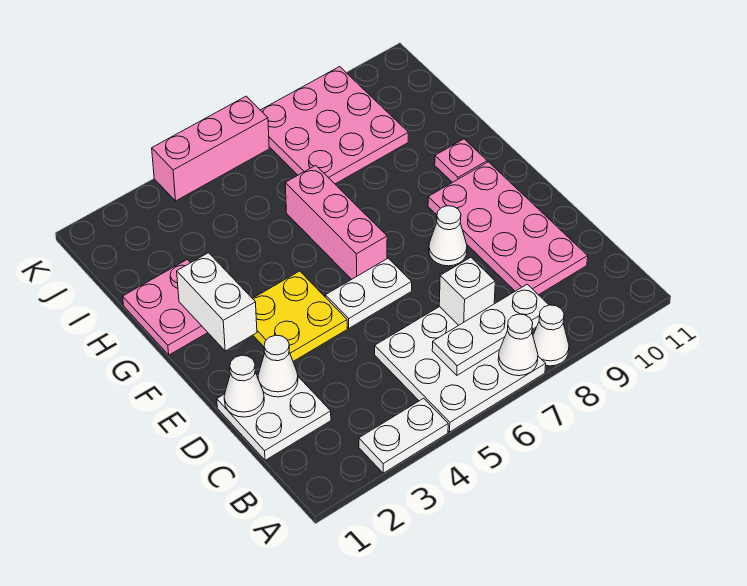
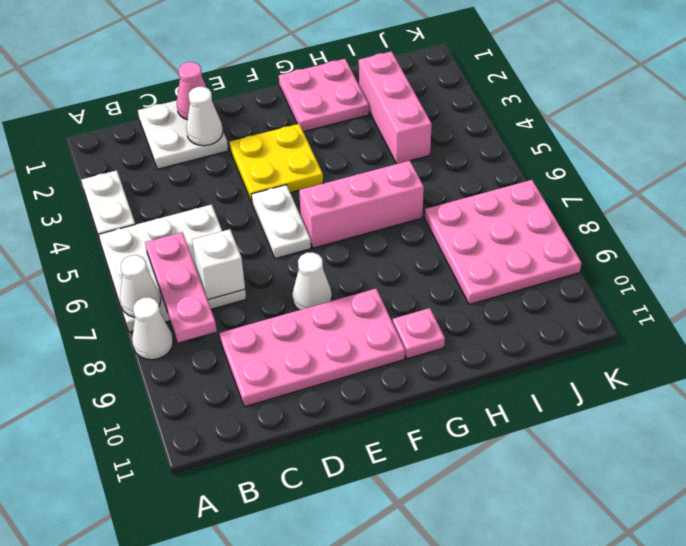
white 1x3 plate [432,284,548,375] -> pink 1x3 plate [145,232,217,342]
white 1x1 cone [224,355,264,417] -> pink 1x1 cone [177,62,206,120]
white 1x2 brick [177,253,257,351] -> none
pink 1x3 brick [152,96,269,201] -> pink 1x3 brick moved to [359,51,432,164]

